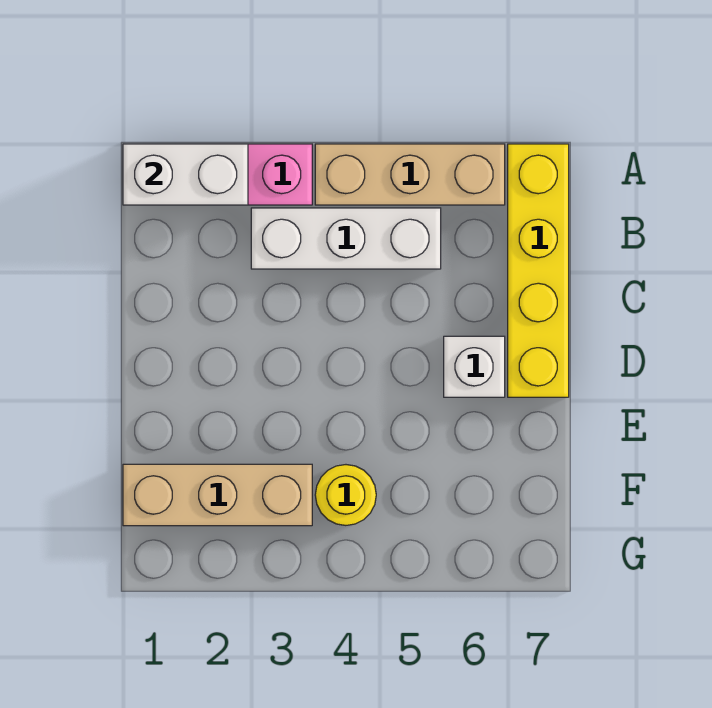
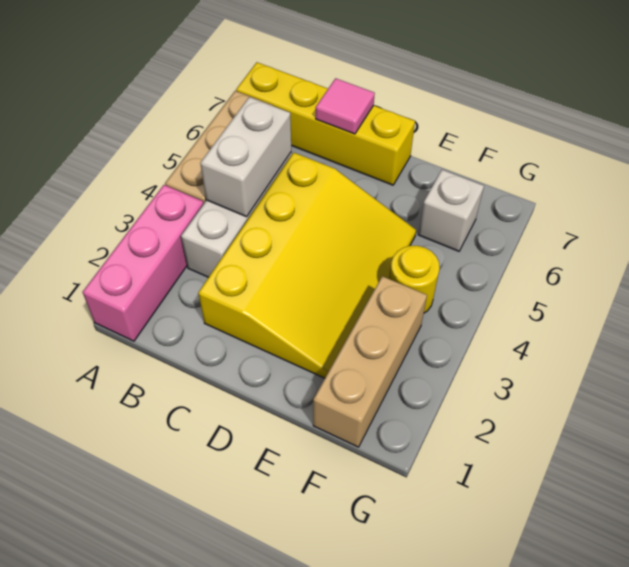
white 1x2 brick [123,144,248,205] -> white 1x2 brick moved to [200,97,291,217]
none -> yellow 3x4 slope [198,153,416,378]
none -> pink 1x1 tile [316,78,375,134]
white 1x1 brick [444,336,505,397] -> white 1x1 brick moved to [418,170,484,251]

